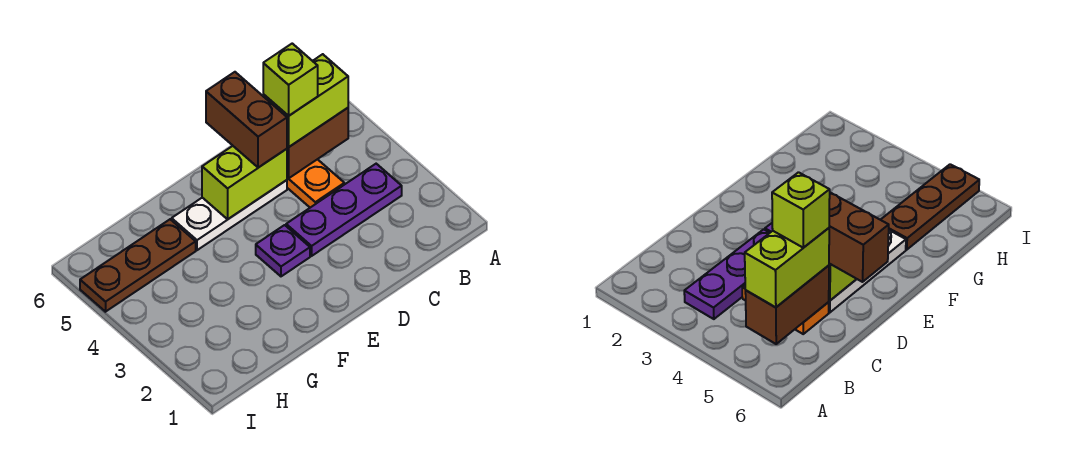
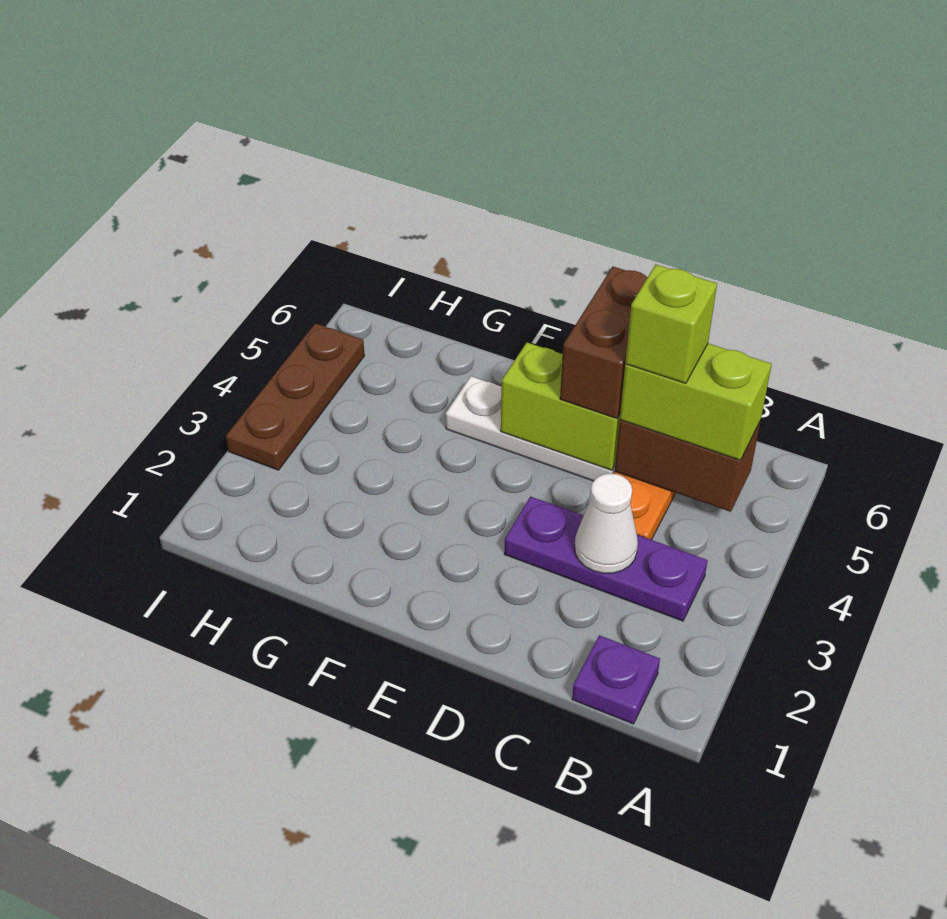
none -> white 1x1 cone [575,473,638,573]
purple 1x1 plate [256,225,310,276] -> purple 1x1 plate moved to [572,635,660,724]
brown 1x3 plate [80,219,196,312] -> brown 1x3 plate turned to [226,323,365,470]

